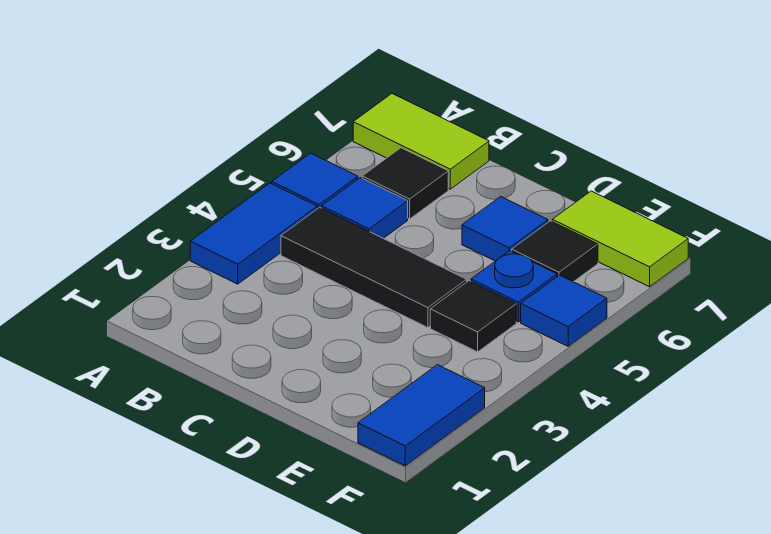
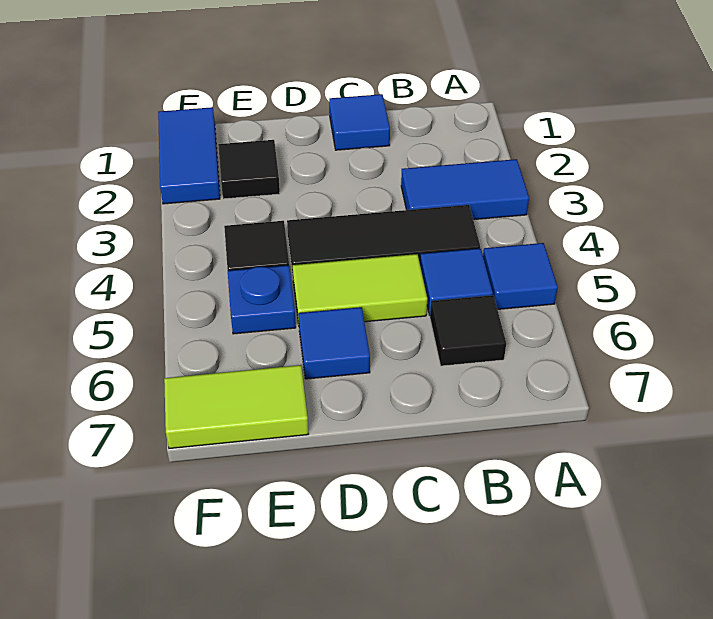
blue 1x2 tile [190,183,317,284] -> blue 1x2 tile turned to [401,159,529,220]
lime 1x2 tile [353,94,489,189] -> lime 1x2 tile moved to [293,254,427,323]
black 1x1 tile [512,221,598,282] -> black 1x1 tile moved to [218,140,280,199]
blue 1x1 tile [521,275,607,346] -> blue 1x1 tile moved to [329,94,390,150]

